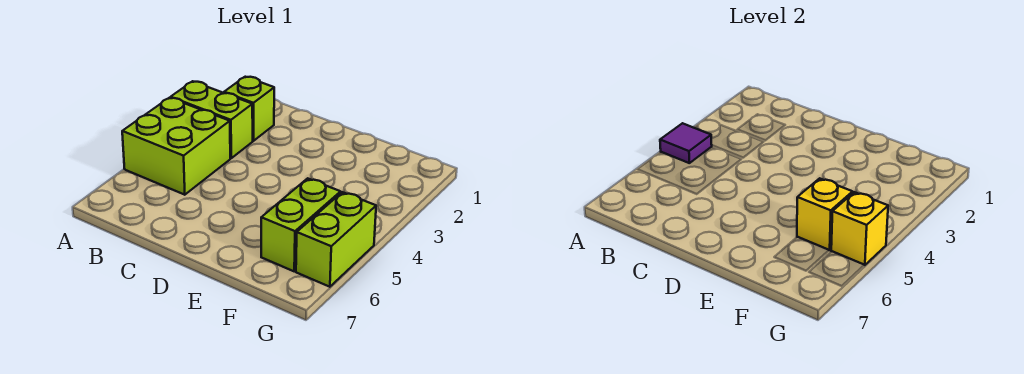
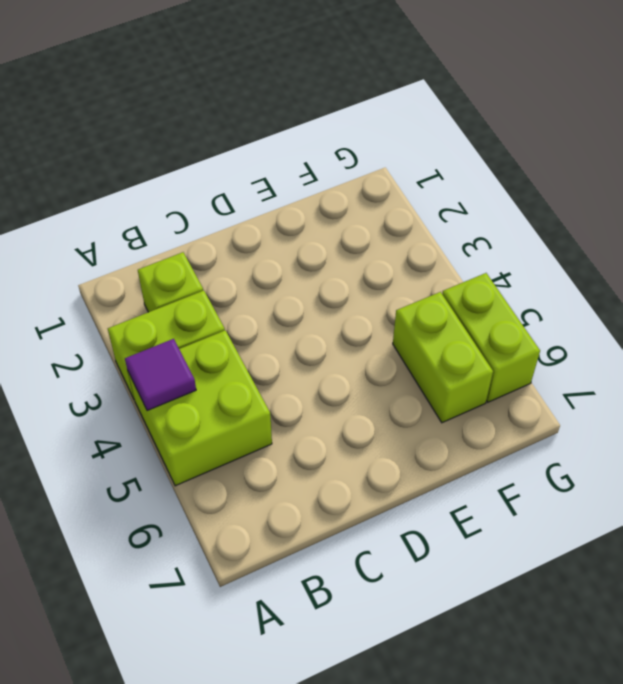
yellow 1x1 brick [797,178,853,250] -> none
yellow 1x1 brick [831,192,888,265] -> none

